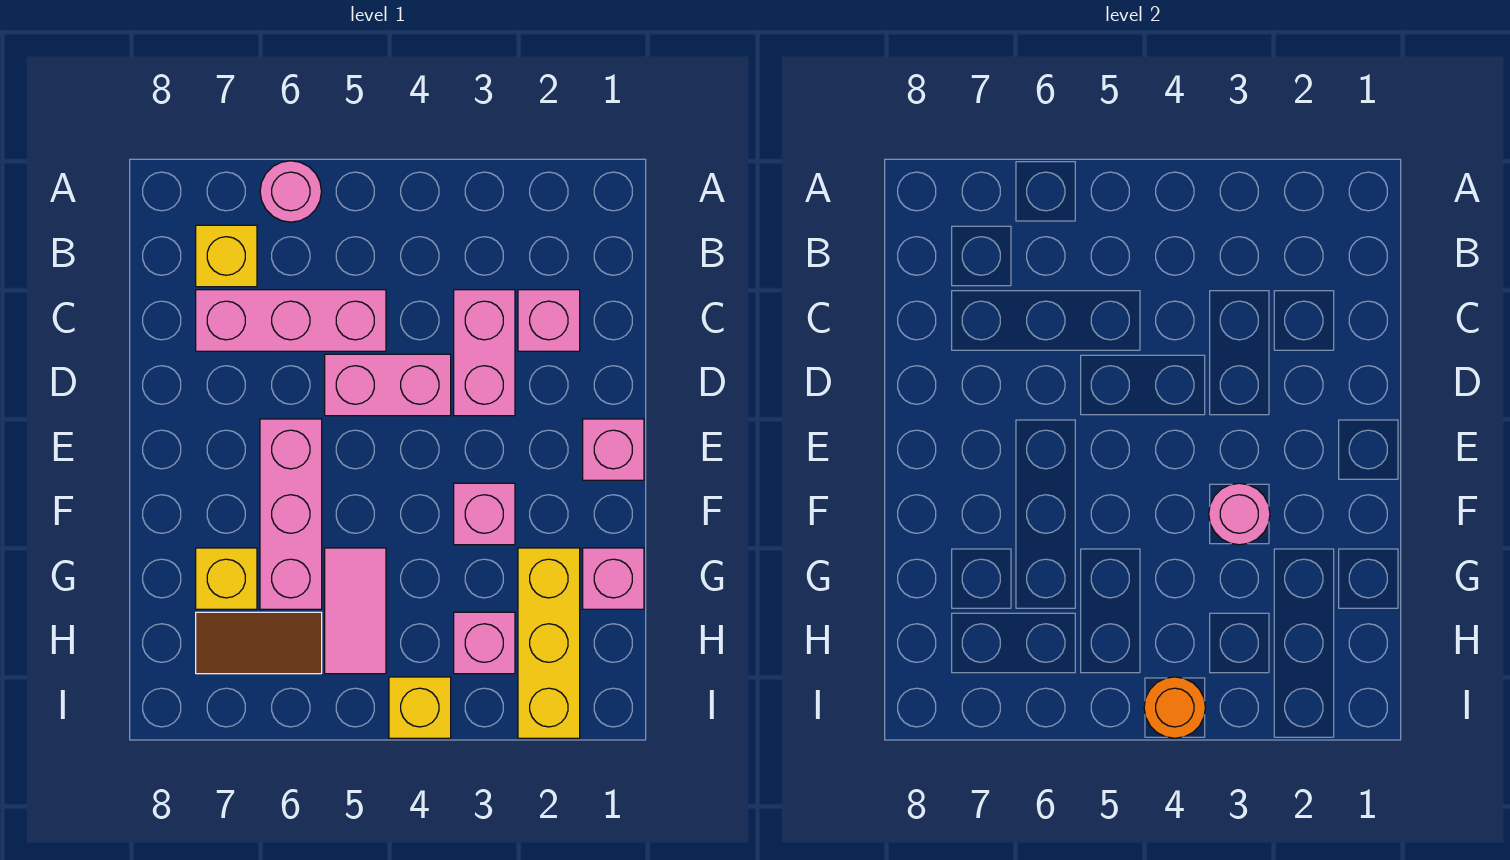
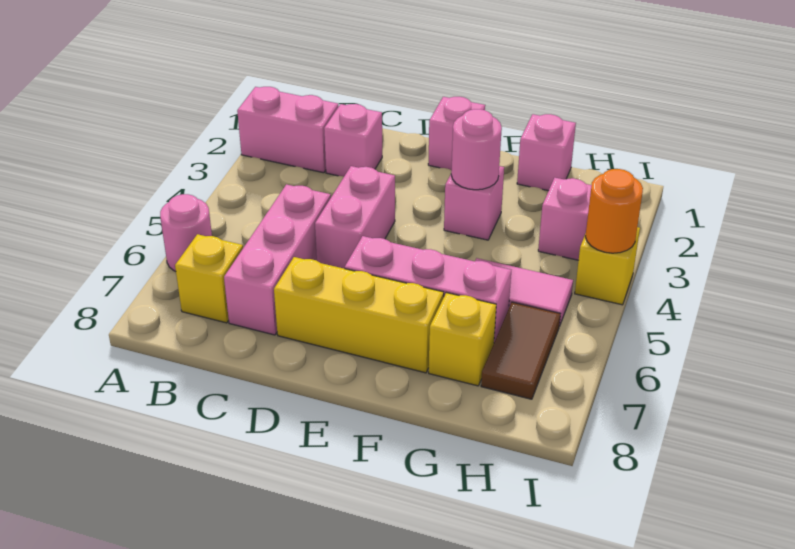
pink 1x2 brick [454,290,515,416] -> pink 1x2 brick moved to [237,87,339,173]
yellow 1x3 brick [518,548,580,738] -> yellow 1x3 brick moved to [274,257,444,373]

